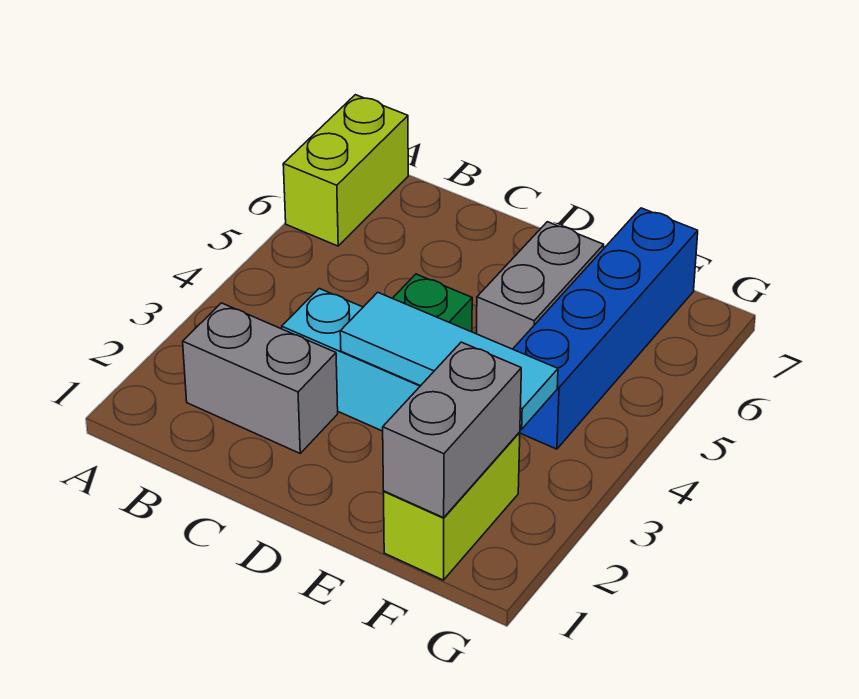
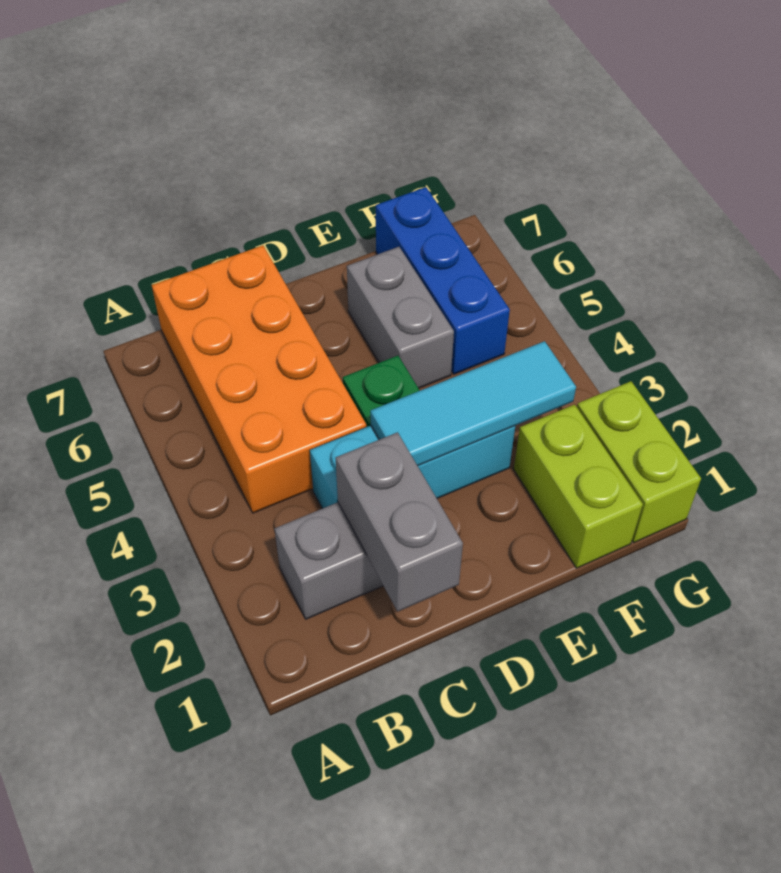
lime 1x2 brick [283,95,408,246] -> lime 1x2 brick moved to [577,381,701,543]
none -> orange 2x4 brick [152,245,366,513]
grey 1x2 brick [383,342,521,518] -> grey 1x2 brick moved to [336,432,463,611]
blue 1x4 brick [513,208,698,449] -> blue 1x3 brick [376,187,510,374]

